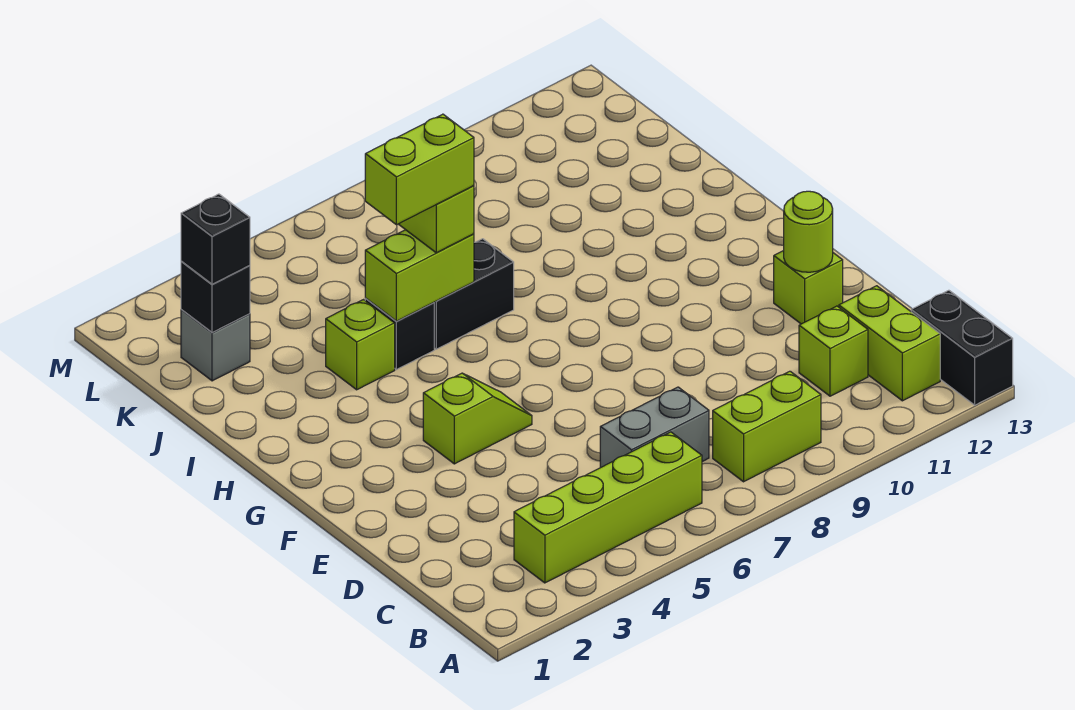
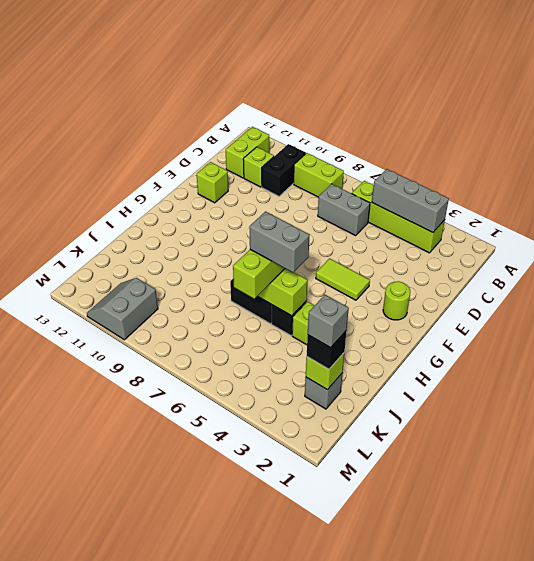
black 1x2 brick [911,290,1013,405] -> black 1x2 brick moved to [262,144,306,196]
none -> grey 1x3 brick [372,169,449,232]
lime 1x1 round brick [784,191,833,272] -> lime 1x1 round brick moved to [383,281,410,320]
lime 1x2 slope [423,373,532,464] -> lime 1x2 tile [316,259,370,300]
lime 1x2 brick [365,114,474,225] -> grey 1x2 brick [249,212,310,273]
black 1x1 brick [181,261,250,333] -> lime 1x1 brick [306,353,344,390]
none -> grey 1x1 brick [308,295,349,348]
none -> grey 2x2 slope [87,278,158,340]

